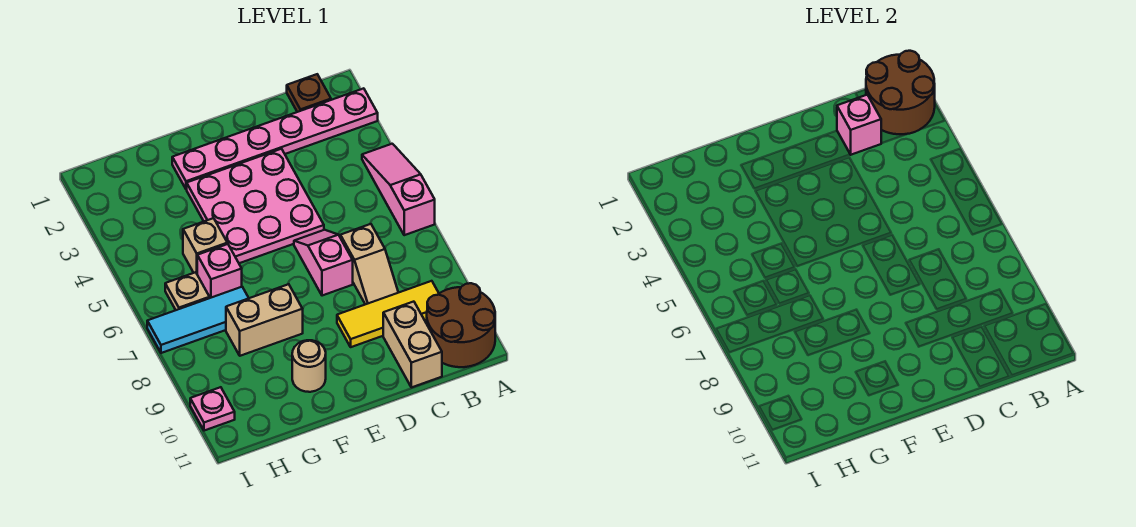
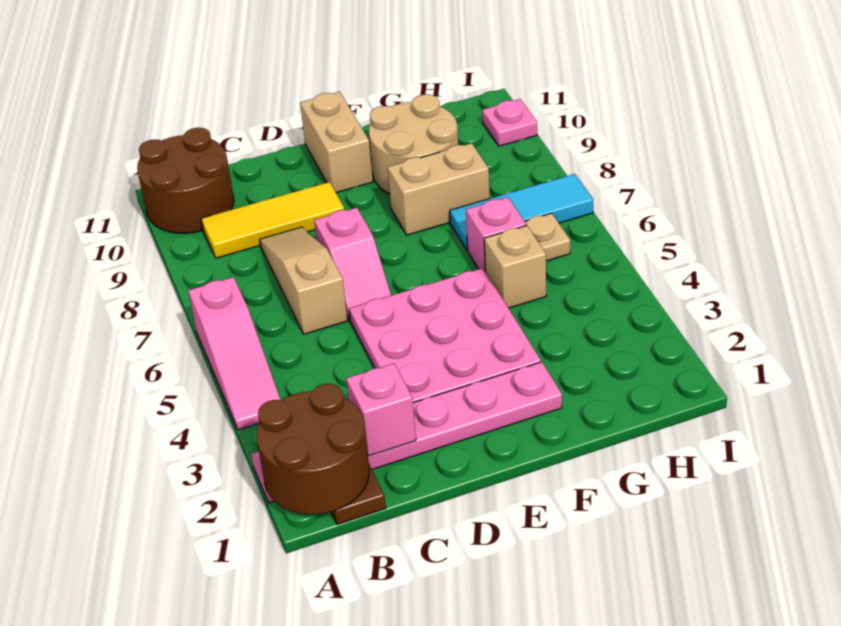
tan 1x2 slope [340,224,398,304] -> tan 1x3 slope [260,227,348,334]
tan 1x2 brick [383,302,442,387] -> tan 1x2 brick moved to [300,92,373,193]
tan 1x1 round brick [292,340,326,392] -> tan 2x2 round brick [369,94,458,194]

